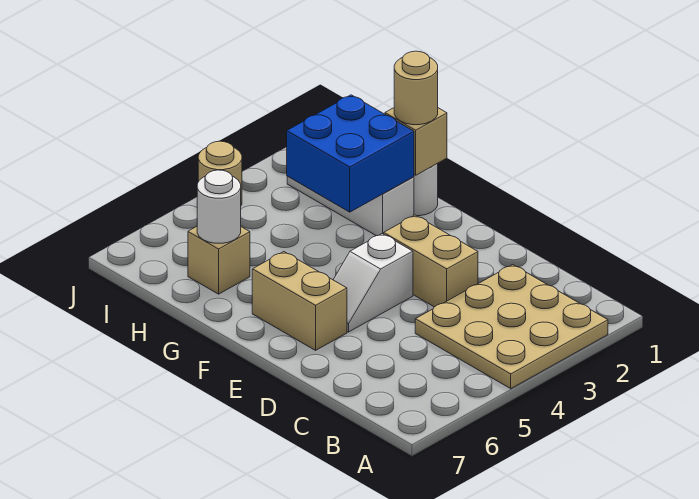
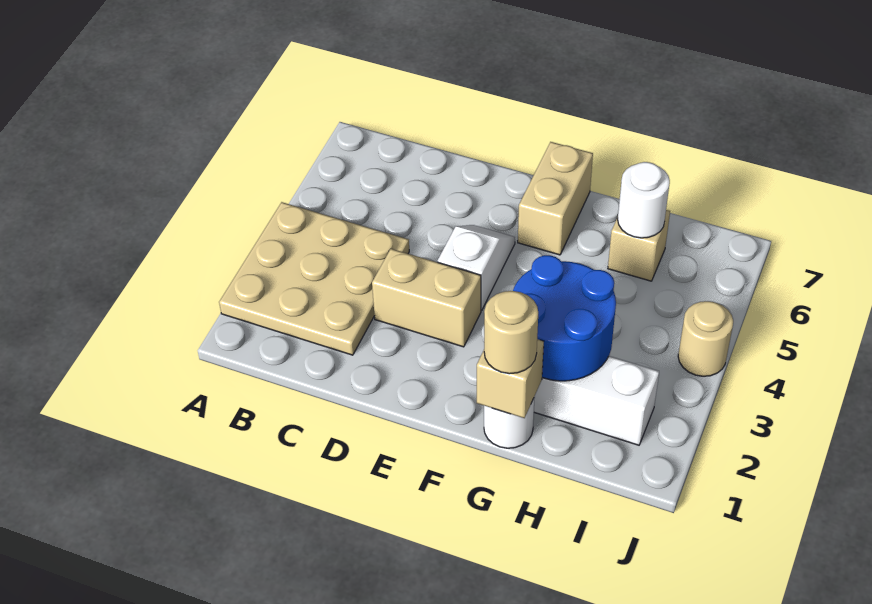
tan 1x2 brick [252,252,347,350] -> tan 1x2 brick turned to [518,142,593,255]
blue 2x2 brick [287,95,414,212] -> blue 2x2 round brick [513,255,616,381]

